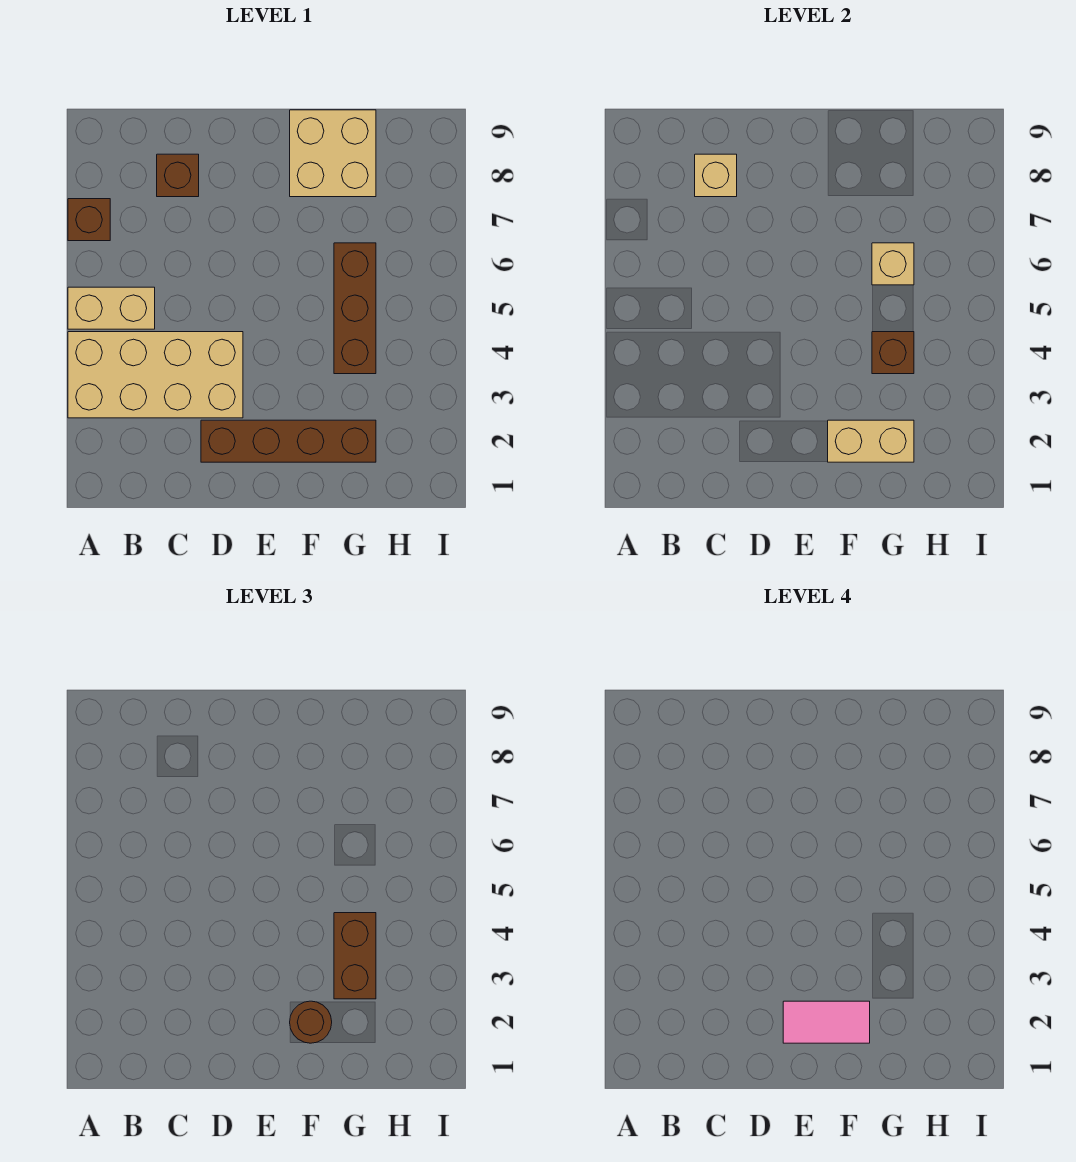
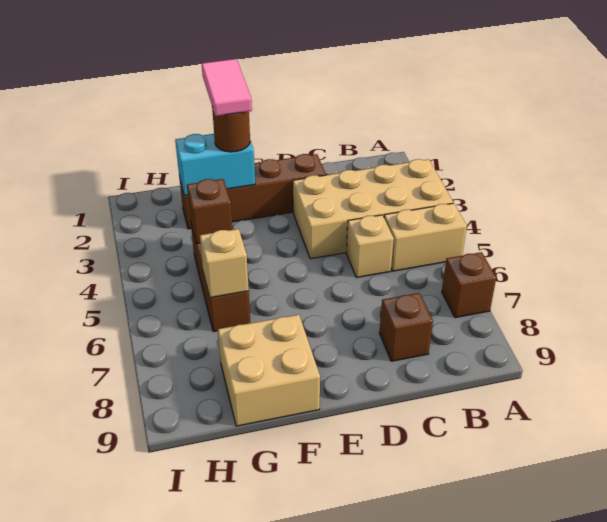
tan 1x1 brick [695,154,737,197] -> tan 1x1 brick moved to [346,215,394,278]
pink 1x2 tile [783,1001,870,1043] -> pink 1x2 tile turned to [202,59,252,116]
tan 1x2 brick [828,420,914,462] -> cyan 1x2 brick [175,134,255,195]
brown 1x2 brick [334,913,376,999] -> none

